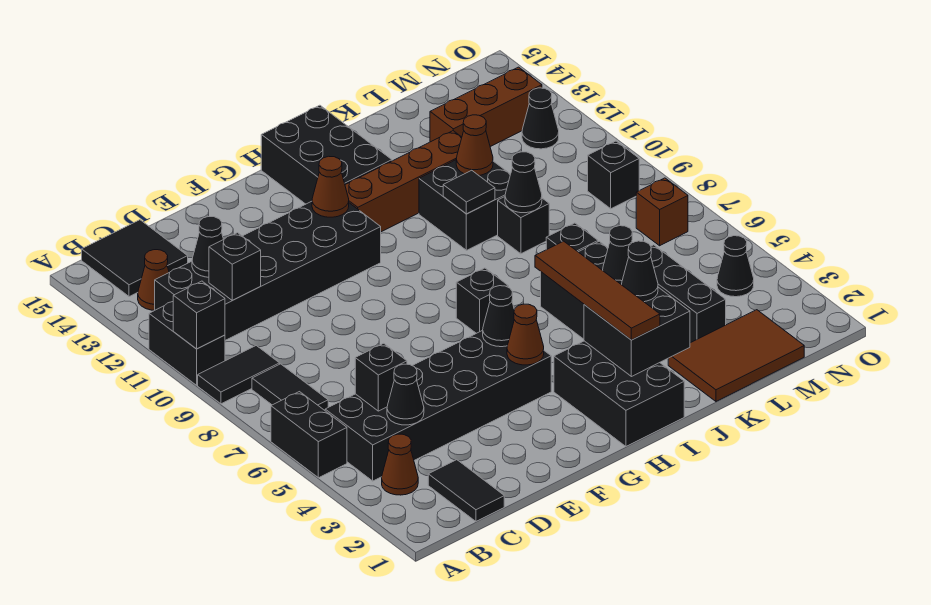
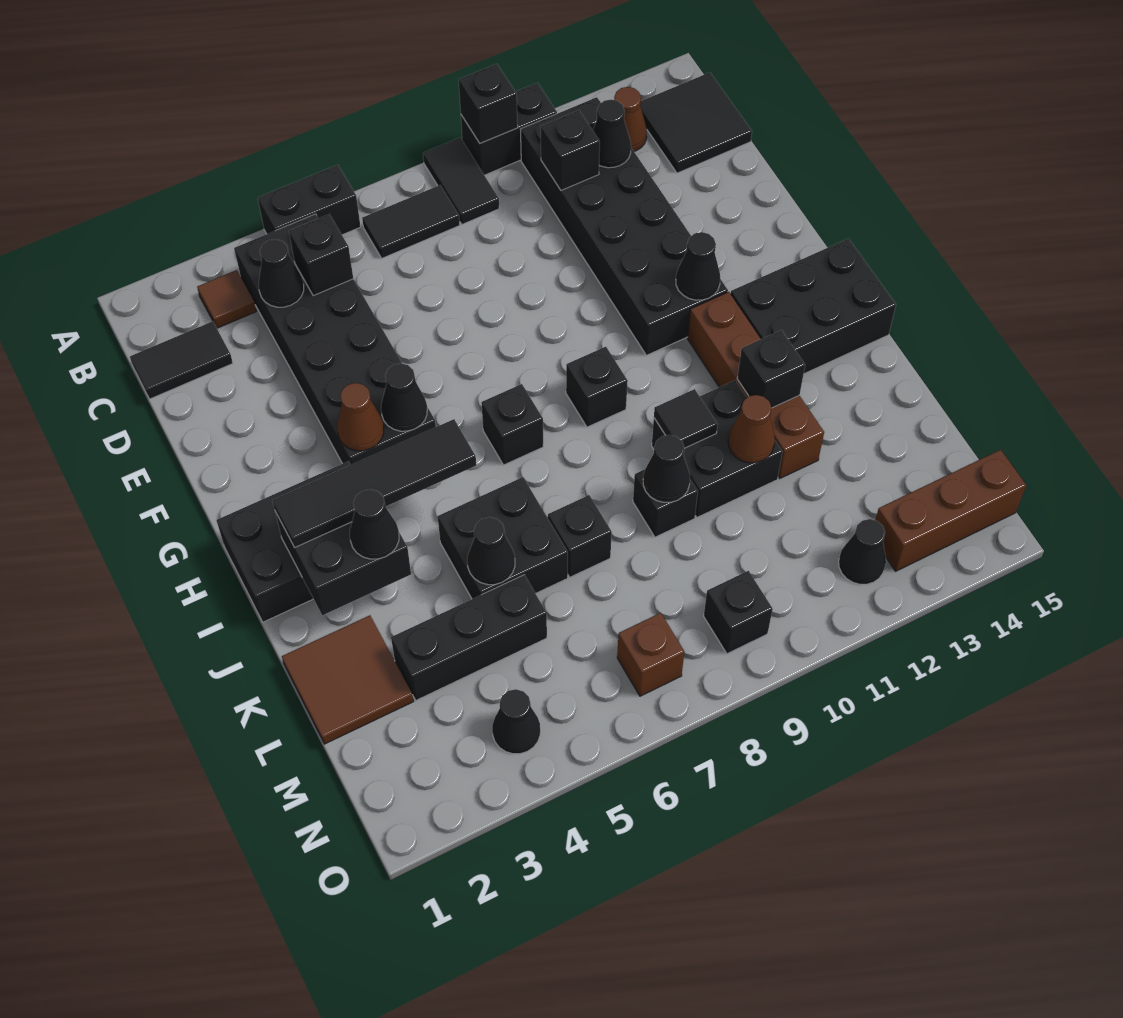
brown 1x1 cone [382,434,418,495] -> brown 1x1 tile [197,270,256,328]
brown 1x1 cone [312,156,349,217] -> black 1x1 cone [676,232,720,300]
none -> black 1x1 brick [566,347,628,427]
brown 1x4 tile [535,241,660,340] -> black 1x4 tile [272,419,476,547]
none -> black 1x1 brick [737,330,805,408]
brown 2x3 tile [668,310,804,401] -> brown 2x2 tile [282,615,413,744]
brown 1x3 brick [430,67,542,147] -> brown 1x3 brick turned to [875,450,1026,571]

